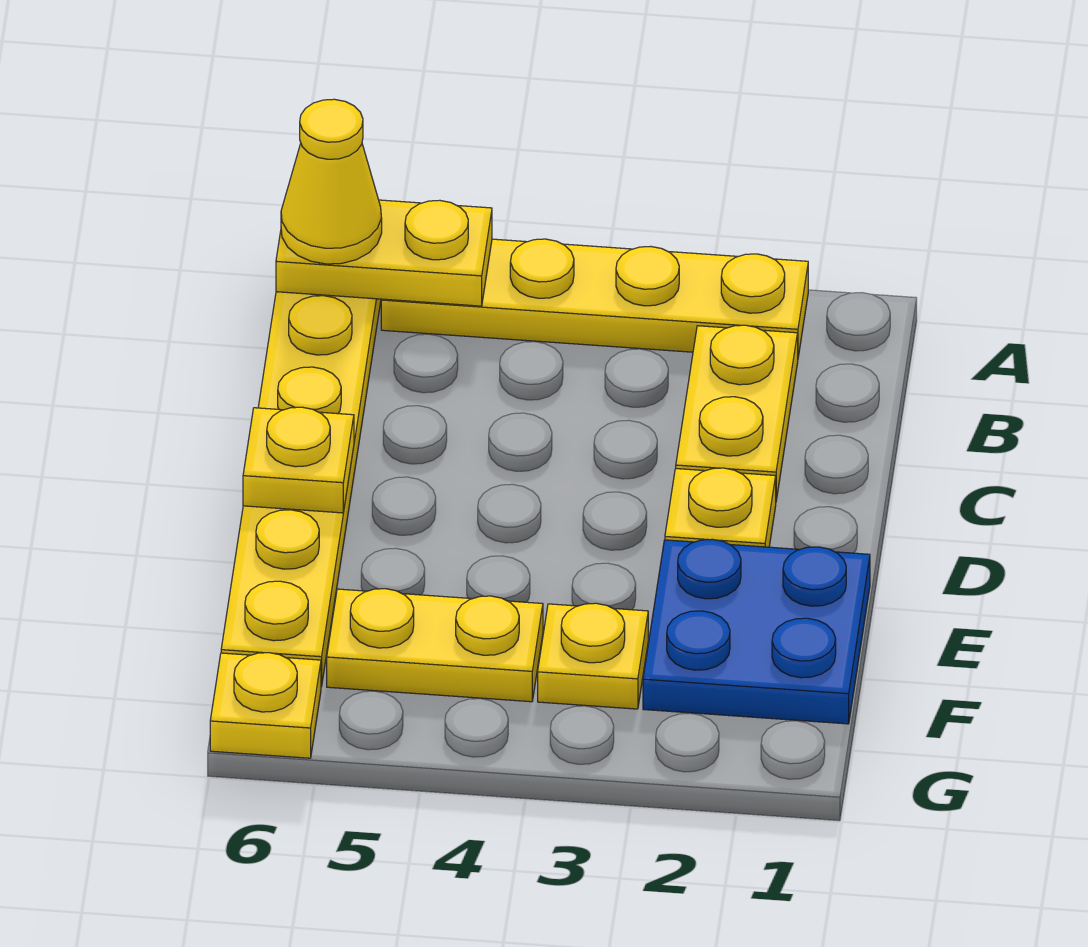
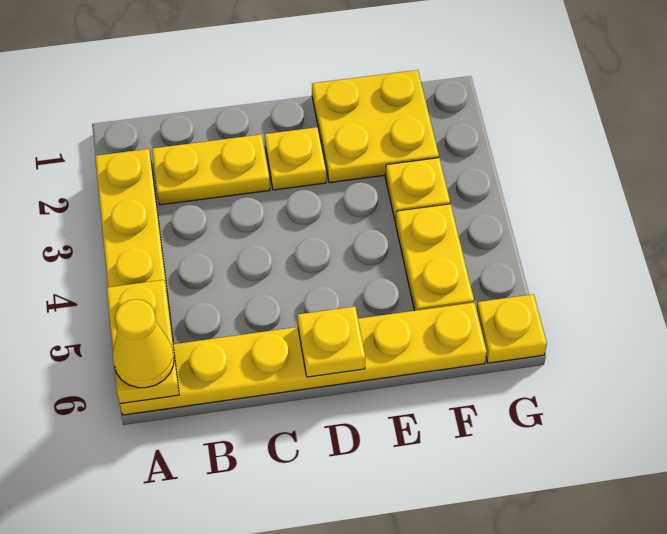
blue 2x2 plate [643,539,870,724] -> yellow 2x2 plate [312,70,439,183]

